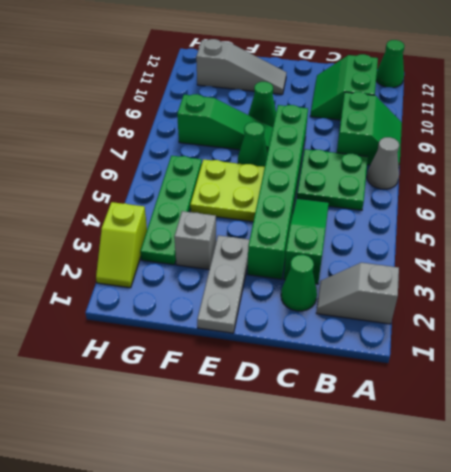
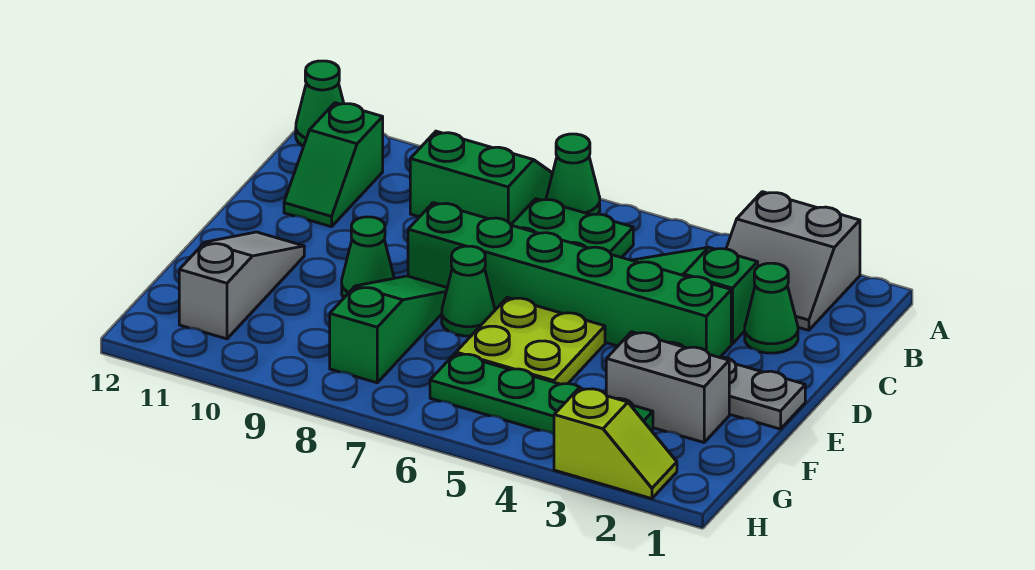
grey 1x2 slope [316,263,399,324] -> grey 2x2 slope [726,192,860,330]
grey 1x1 cone [367,137,399,189] -> green 1x1 cone [546,134,600,215]
green 2x2 slope [311,54,378,120] -> green 1x2 slope [284,103,383,227]
grey 1x1 brick [174,211,216,269] -> grey 1x2 brick [606,332,729,442]

